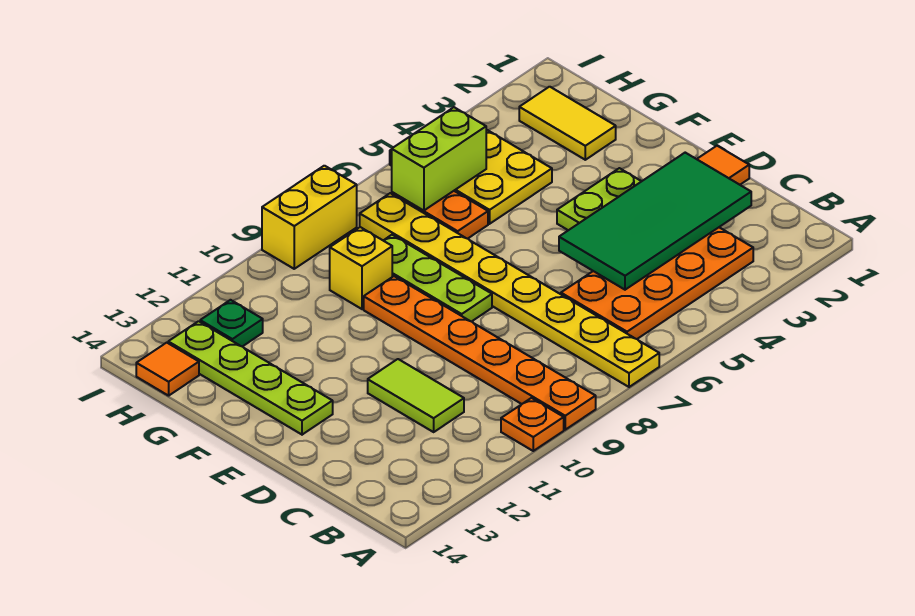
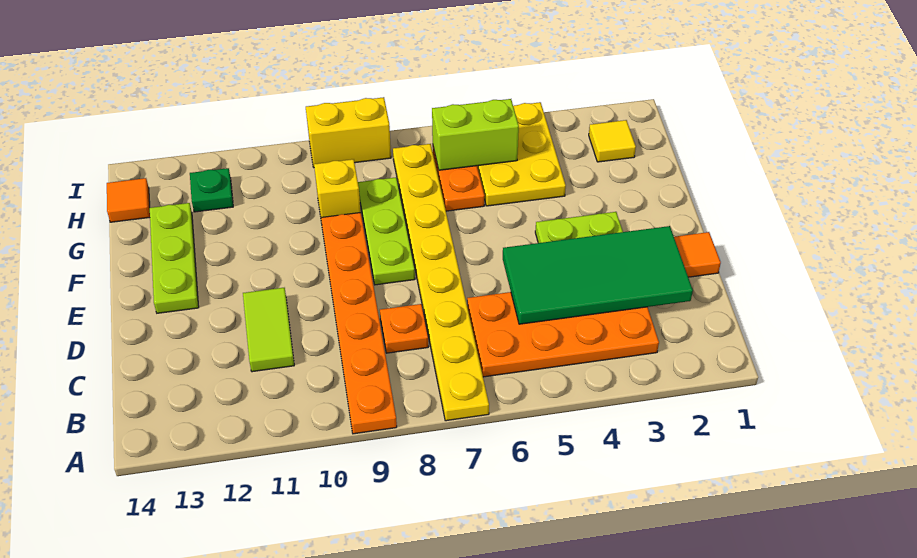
orange 1x1 plate [501,398,564,451] -> orange 1x1 plate moved to [380,304,428,353]
lime 1x4 plate [168,321,333,435] -> lime 1x3 plate [150,203,199,313]
yellow 1x2 tile [519,87,616,160] -> yellow 1x1 tile [589,120,636,162]

